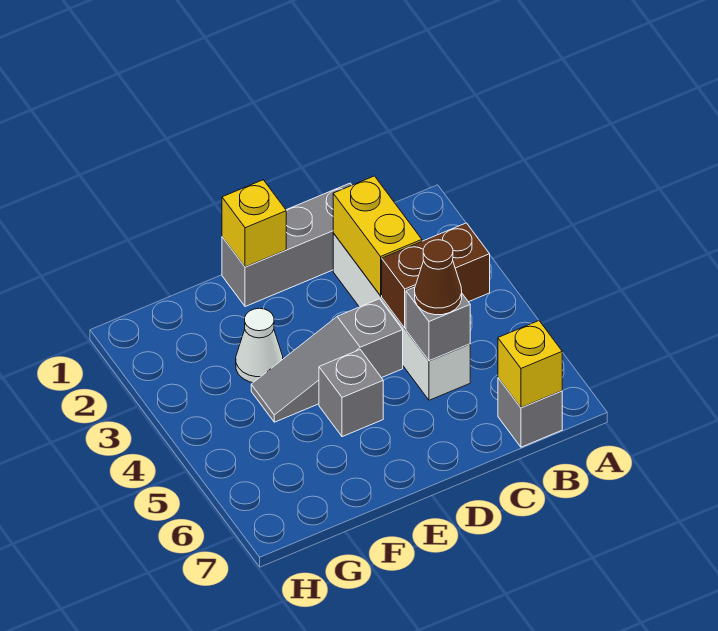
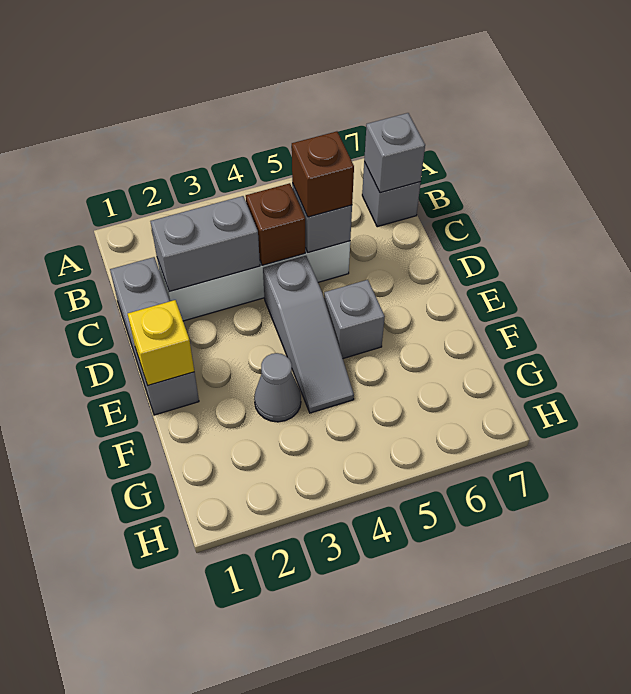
brown 1x2 brick [382,223,490,328] -> brown 1x1 brick [246,183,305,265]
yellow 1x1 brick [498,321,562,408] -> grey 1x1 brick [364,113,425,193]
yellow 1x2 brick [333,176,422,296] -> grey 1x2 brick [150,196,260,292]
brown 1x1 cone [415,240,462,315] -> brown 1x1 brick [292,131,354,217]
white 1x1 cone [236,308,283,383] -> grey 1x1 cone [254,353,301,422]

